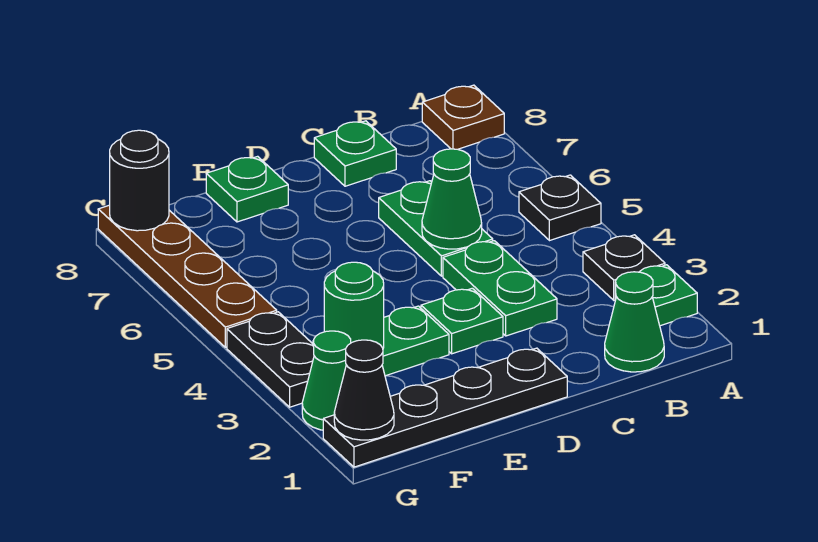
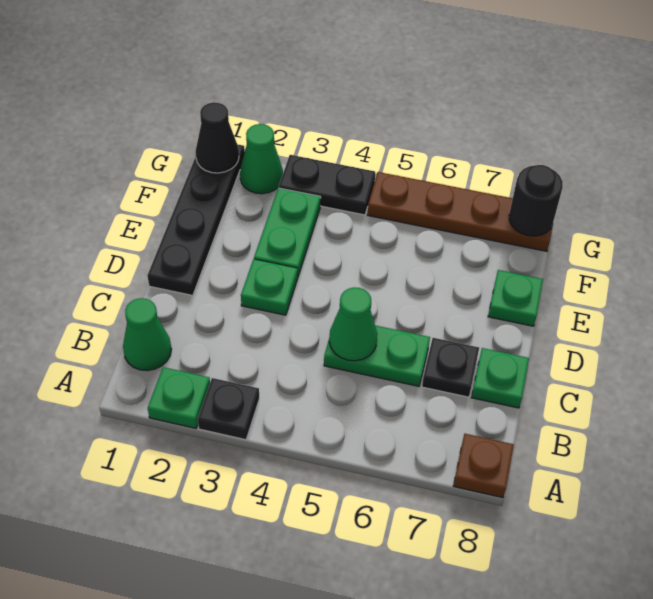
black 1x1 plate [519,175,601,241] -> black 1x1 plate moved to [422,338,479,397]
green 1x2 plate [443,241,557,336] -> none
green 1x1 round brick [324,262,384,348] -> none

